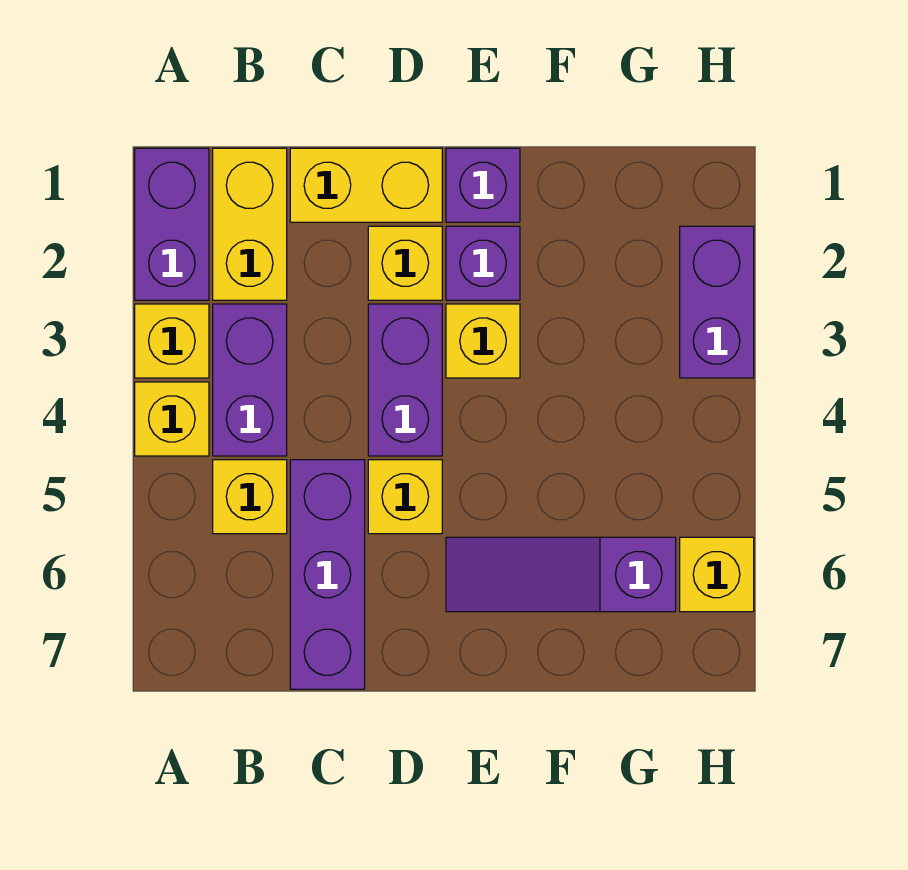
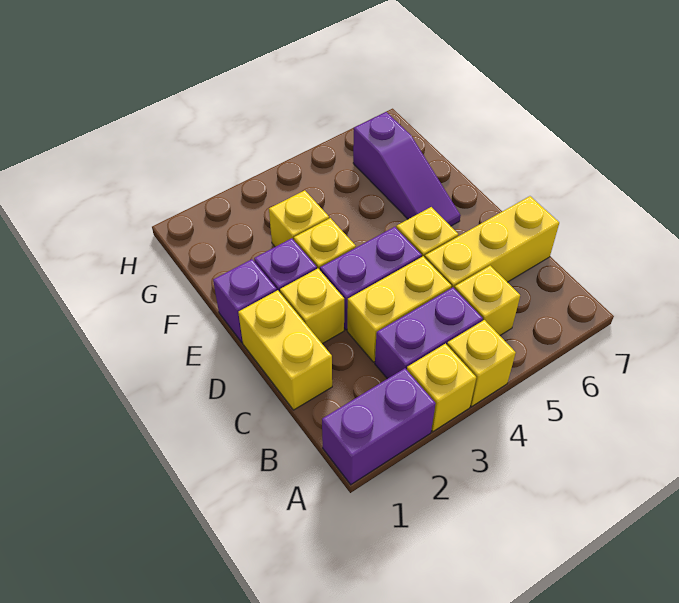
yellow 1x2 brick [213,148,287,300] -> yellow 1x2 brick moved to [347,256,451,362]
purple 1x3 brick [290,460,365,689] -> yellow 1x3 brick [425,196,559,288]
purple 1x2 brick [680,226,754,378] -> none
yellow 1x1 brick [680,537,754,612] -> yellow 1x1 brick moved to [269,190,329,247]

